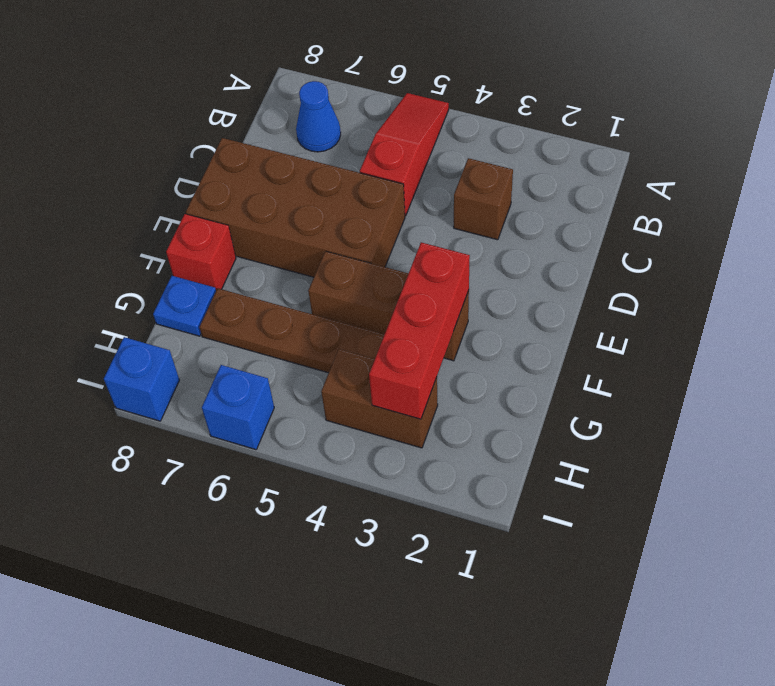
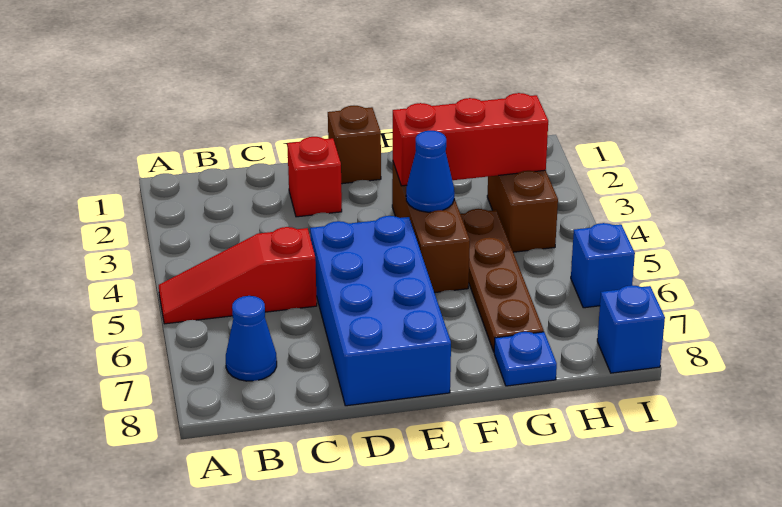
brown 1x1 brick [454,158,513,240] -> brown 1x1 brick moved to [328,106,381,184]
brown 2x4 brick [186,138,405,277] -> blue 2x4 brick [310,216,451,406]
none -> blue 1x1 cone [406,131,454,212]
red 1x1 brick [166,214,236,290] -> red 1x1 brick moved to [287,137,342,217]

